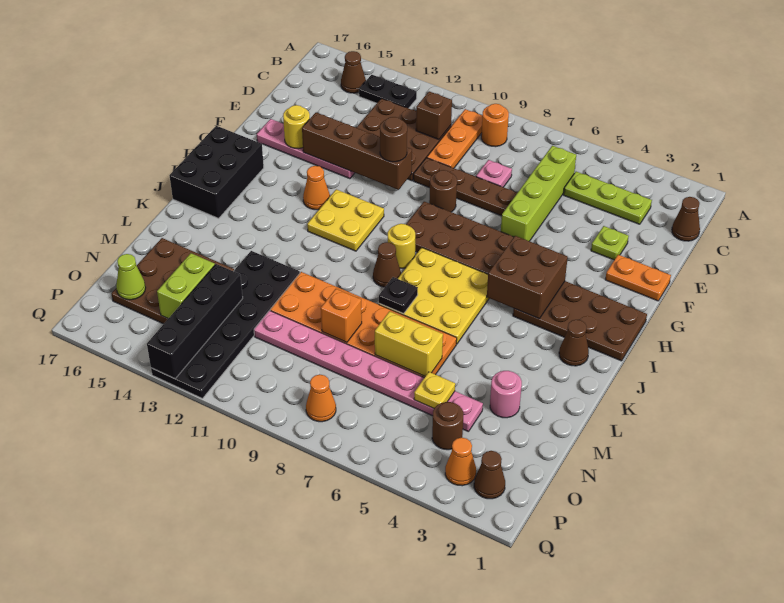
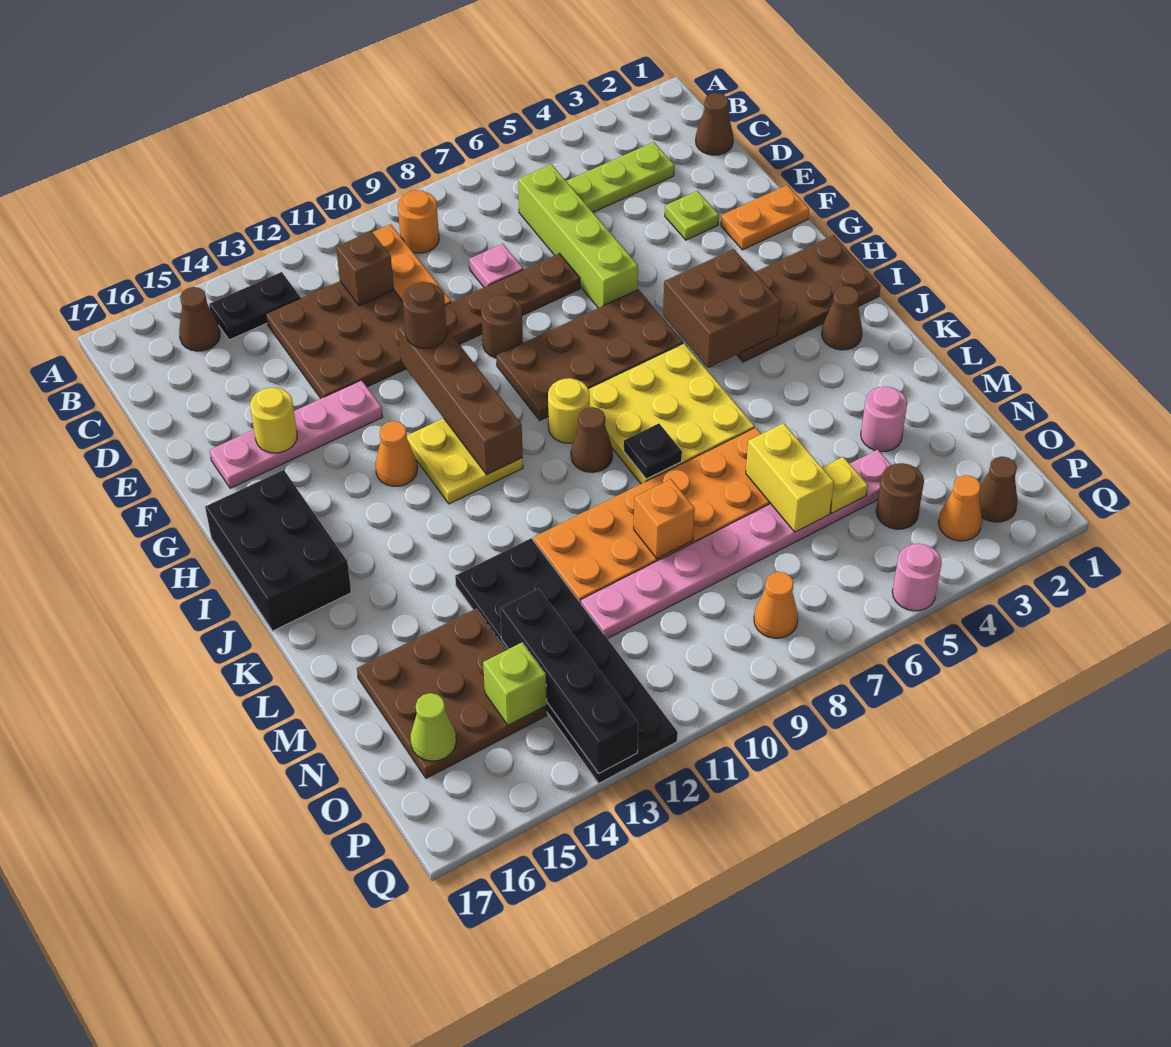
brown 1x4 brick [302,113,412,190] -> brown 1x4 brick turned to [398,325,523,475]
yellow 1x2 brick [375,311,443,376] -> yellow 1x2 brick turned to [746,423,834,532]
lime 1x2 brick [157,253,215,319] -> lime 1x1 brick [483,642,547,725]
none -> pink 1x1 round brick [892,544,942,611]

